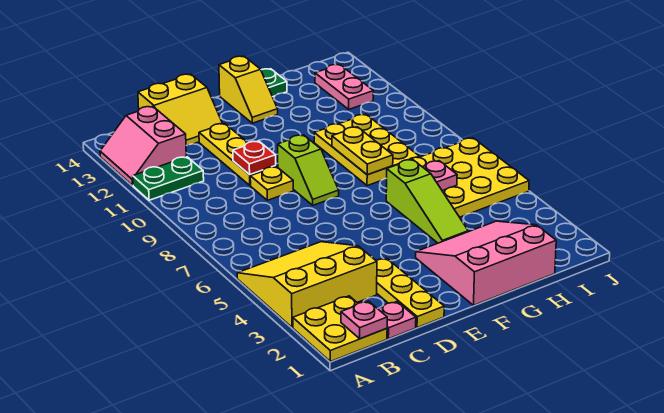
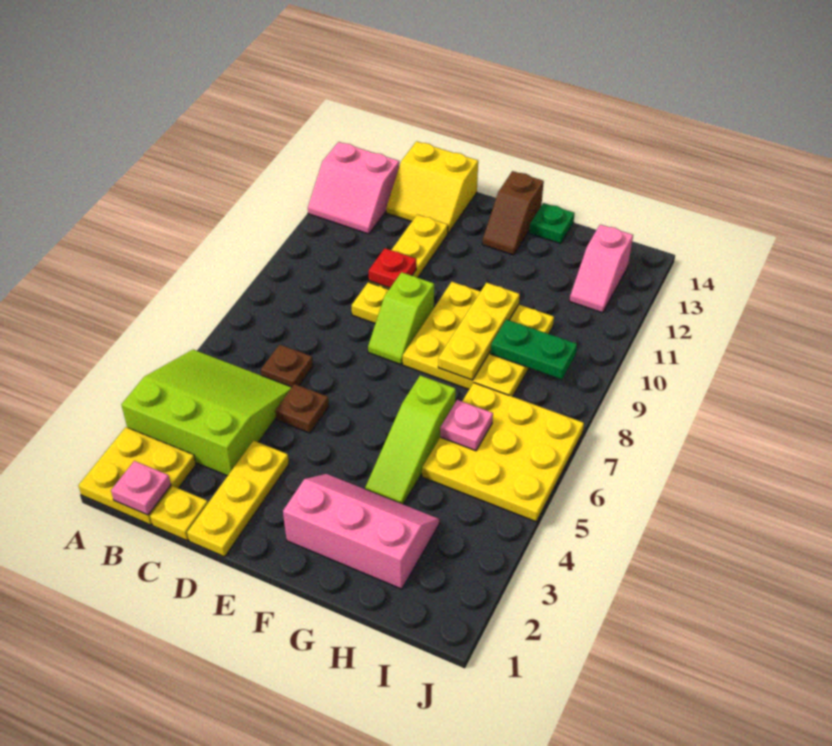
yellow 3x3 slope [237,242,377,327] -> lime 3x3 slope [121,350,292,476]
green 1x2 plate [133,157,204,200] -> green 1x2 plate moved to [491,319,577,379]
pink 2x2 slope [100,106,186,185] -> pink 2x2 slope turned to [308,142,399,234]
pink 1x1 plate [378,302,416,339] -> yellow 1x1 plate [150,486,208,541]
none -> brown 1x1 plate [261,345,313,387]
none -> brown 1x1 plate [275,384,329,433]
pink 3x3 slope [416,221,556,305] -> pink 2x3 slope [283,474,439,589]
yellow 1x2 slope [219,56,278,123] -> brown 1x2 slope [482,171,544,255]
yellow 2x3 plate [314,114,419,186] -> yellow 3x3 plate [403,282,554,397]
yellow 1x2 plate [332,127,393,175] -> yellow 1x3 plate [438,283,520,380]
pink 1x2 plate [315,64,374,109] -> pink 1x2 slope [570,224,633,313]

